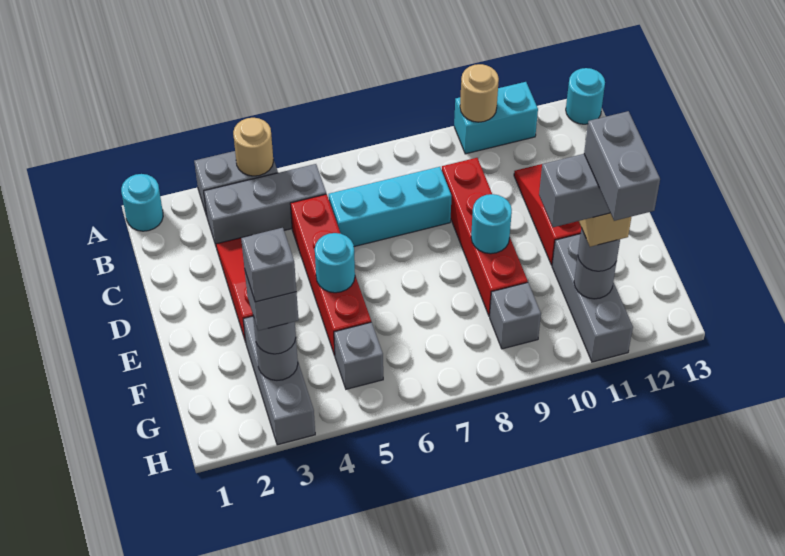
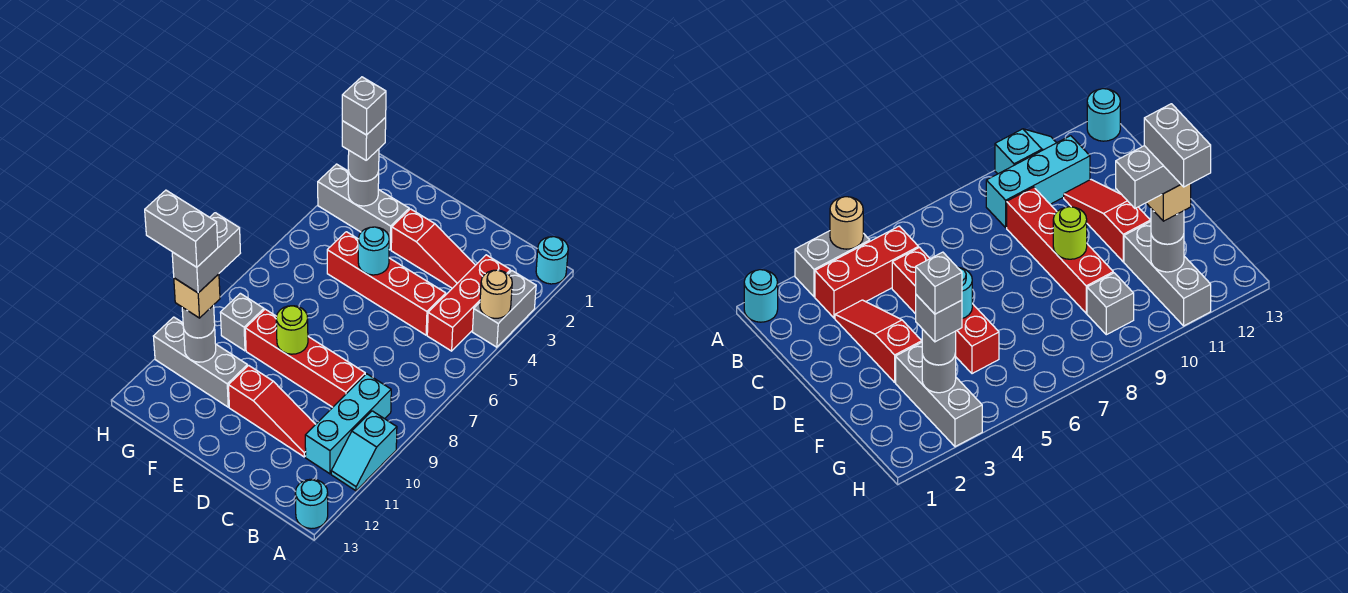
cyan 1x2 brick [454,82,538,154] -> cyan 1x2 slope [331,411,397,491]
tan 1x1 round brick [460,64,499,122] -> none
grey 1x3 brick [204,164,326,245] -> red 1x3 brick [427,255,510,351]
cyan 1x3 brick [329,167,451,247] -> cyan 1x3 brick moved to [305,374,391,474]
cyan 1x1 round brick [471,194,512,254] -> lime 1x1 round brick [276,306,308,354]
grey 1x1 brick [334,322,383,389] -> none

